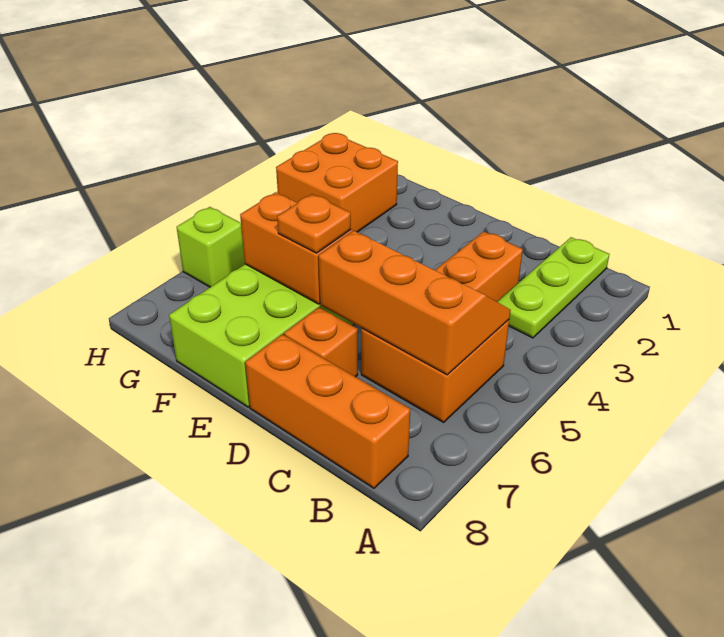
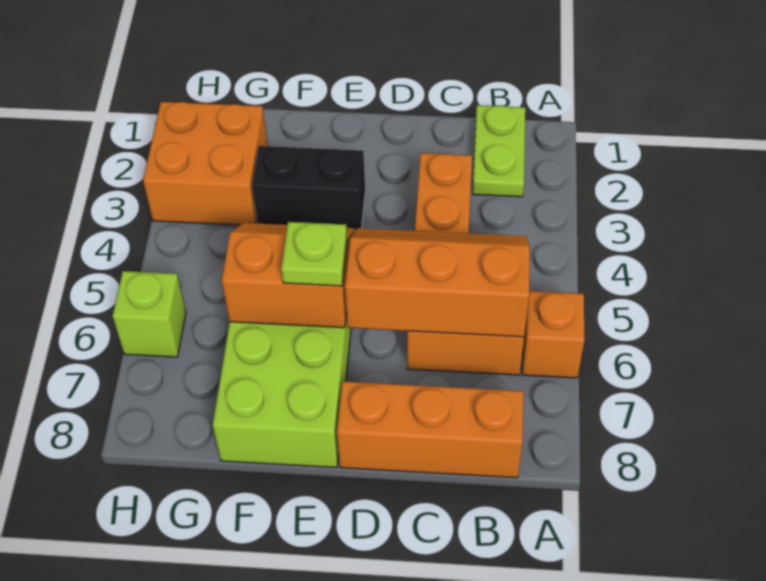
lime 1x3 plate [497,237,610,338] -> lime 1x2 plate [473,105,525,197]
orange 1x1 brick [284,307,358,377] -> orange 1x1 brick moved to [522,291,585,378]
none -> black 1x2 brick [252,146,365,231]
orange 1x1 plate [277,194,351,253] -> lime 1x1 plate [281,222,347,286]

